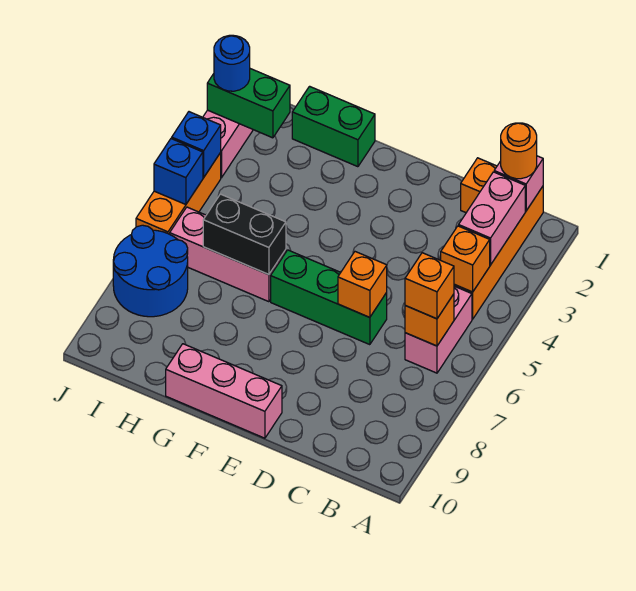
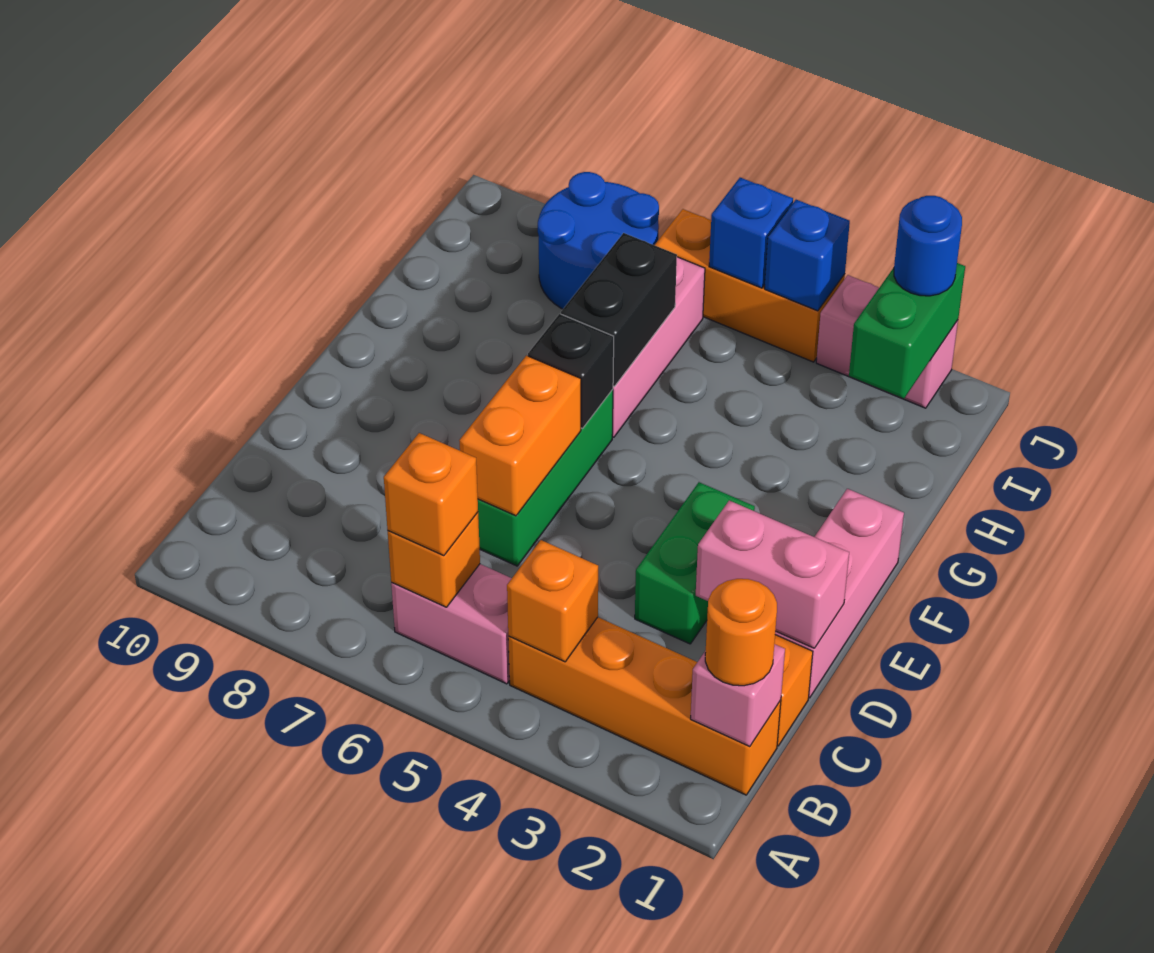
pink 1x2 brick [459,172,525,265] -> pink 1x2 brick moved to [696,501,849,648]
orange 1x1 brick [338,252,387,317] -> orange 1x2 brick [459,356,581,516]
pink 1x3 brick [166,344,282,438] -> pink 1x3 brick moved to [775,489,904,698]
none -> black 1x1 brick [528,314,614,429]
green 1x2 brick [292,86,375,167] -> green 1x2 brick moved to [635,482,755,644]

